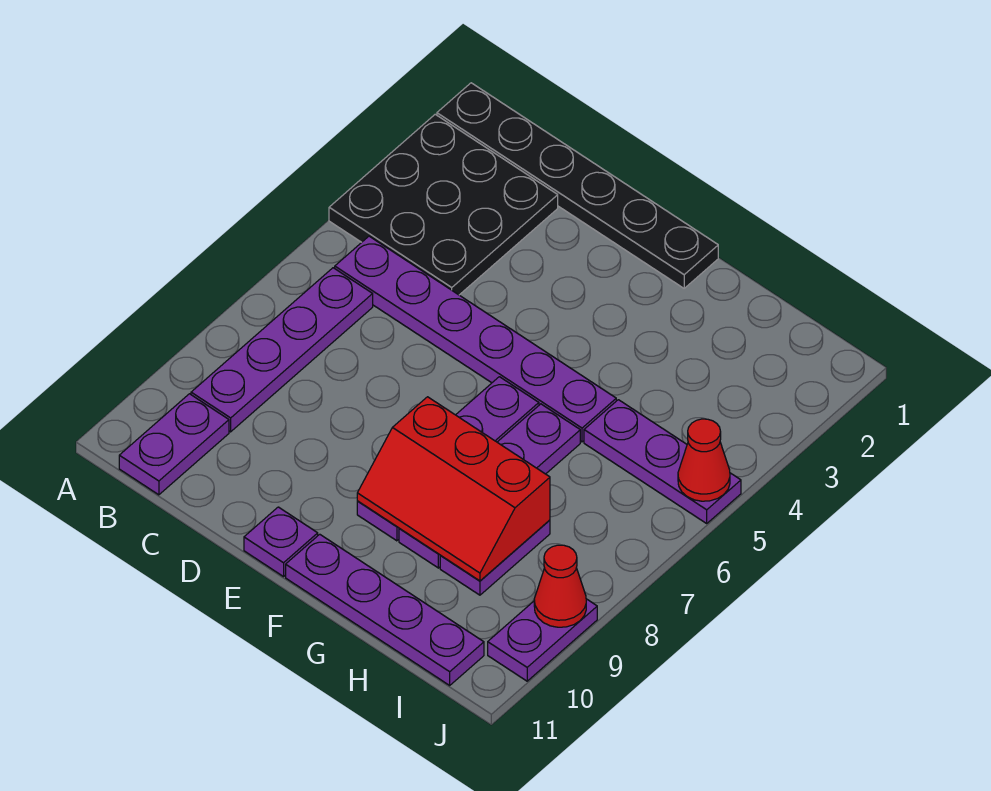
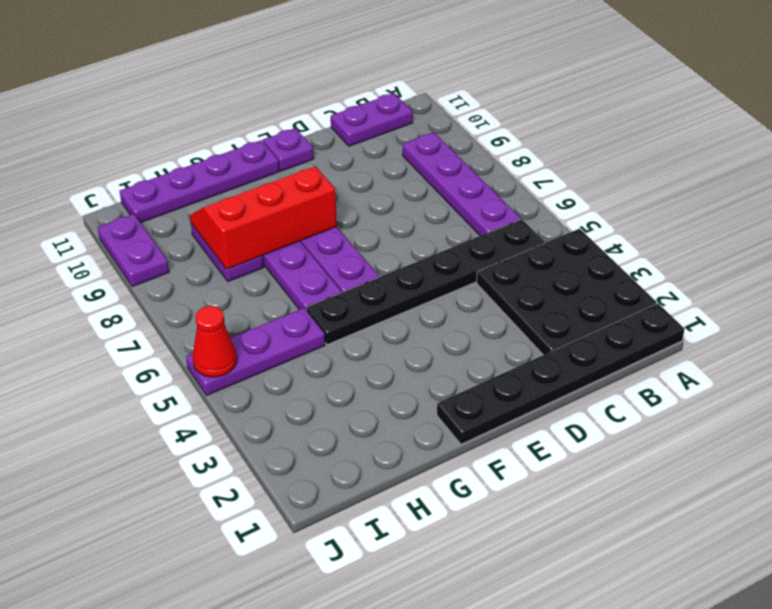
purple 1x6 plate [335,236,616,442] -> black 1x6 plate [306,219,544,345]
purple 1x2 plate [119,394,229,495] -> purple 1x2 plate turned to [331,93,413,146]
red 1x1 cone [534,545,586,627] -> none

